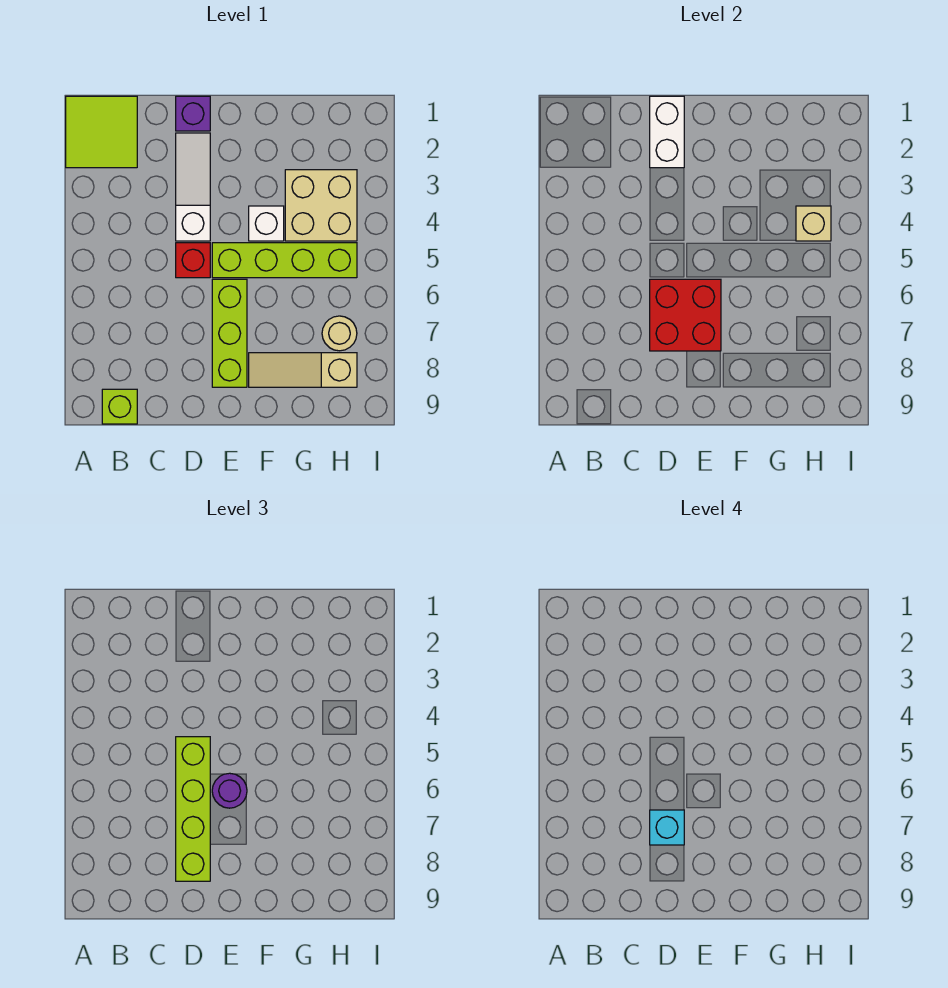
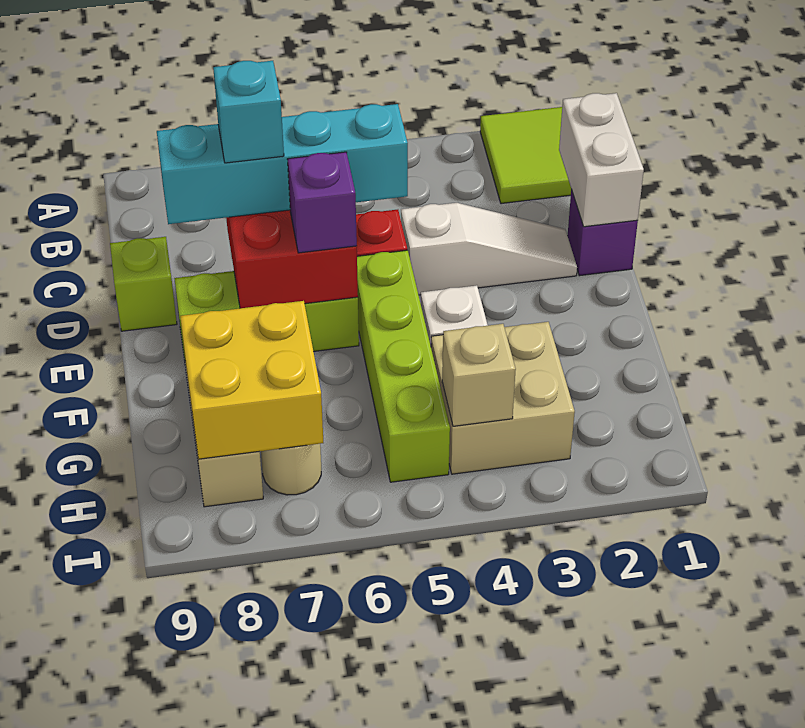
lime 1x1 brick [102,389,137,424] -> lime 1x1 brick moved to [110,237,177,331]
white 1x2 brick [650,96,684,168] -> white 1x2 brick turned to [559,93,644,227]
lime 1x4 brick [176,737,210,881] -> cyan 1x4 brick [157,104,408,224]
purple 1x1 round brick [212,773,247,808] -> purple 1x1 brick [288,152,357,253]
none -> yellow 2x2 brick [180,301,323,459]

